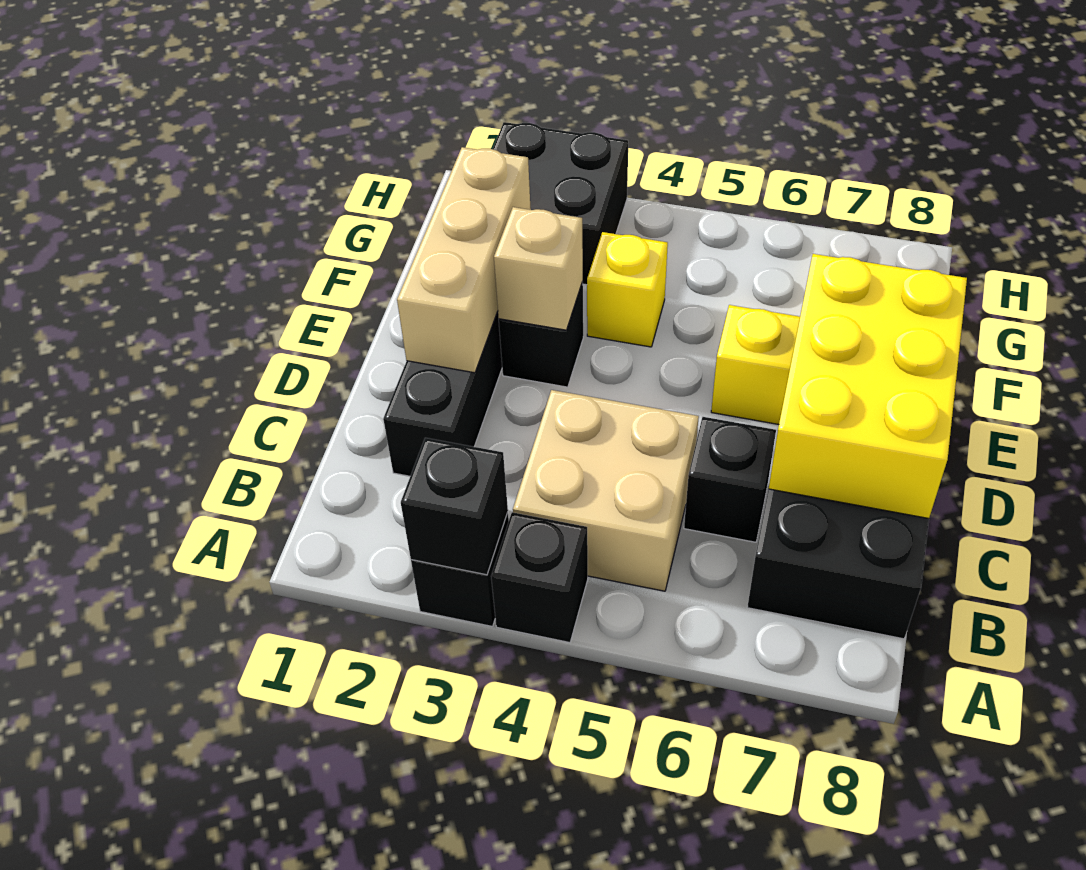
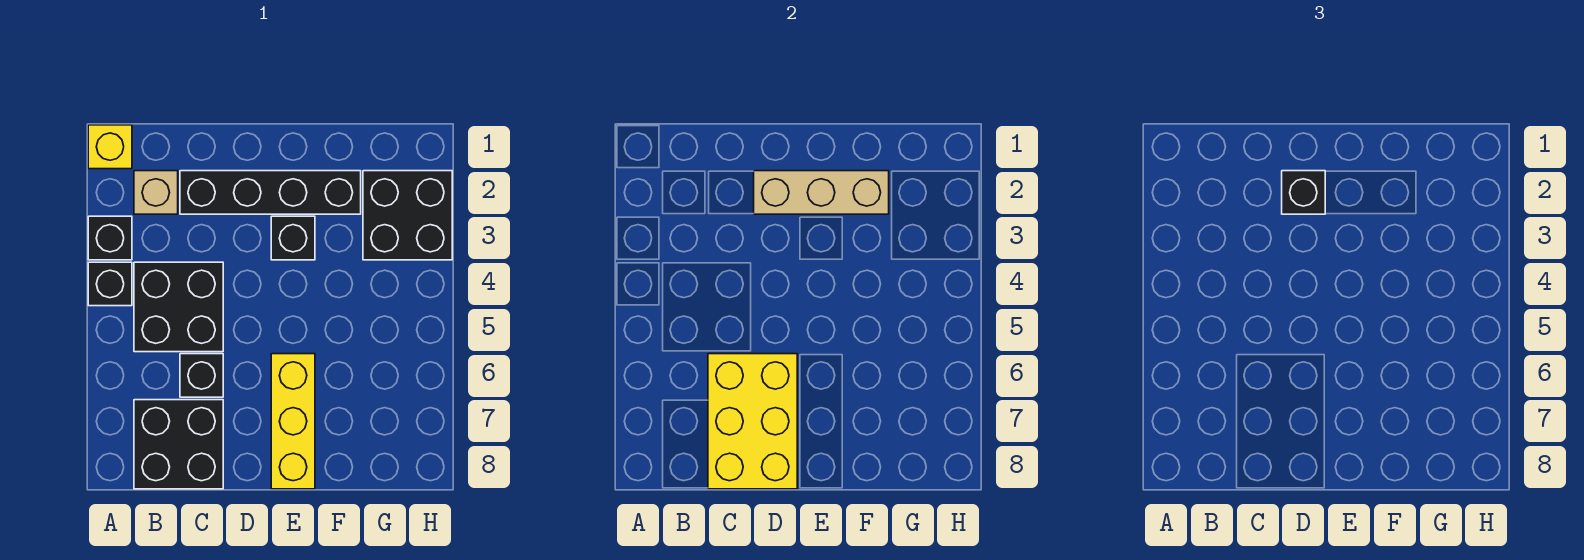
black 1x1 brick [401,438,508,575] -> black 1x1 brick moved to [1282,171,1325,214]
tan 2x2 brick [513,390,699,591] -> black 2x2 brick [134,262,223,352]
yellow 2x3 brick [769,254,967,518] -> yellow 2x3 brick turned to [708,354,797,489]
tan 1x1 brick [494,207,583,330] -> tan 1x1 brick moved to [134,171,178,214]
yellow 1x1 brick [587,232,668,347] -> yellow 1x1 brick moved to [88,125,132,169]

